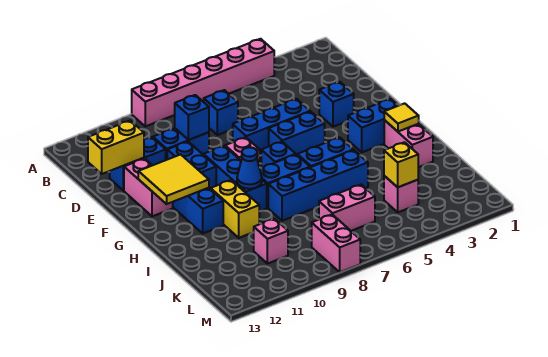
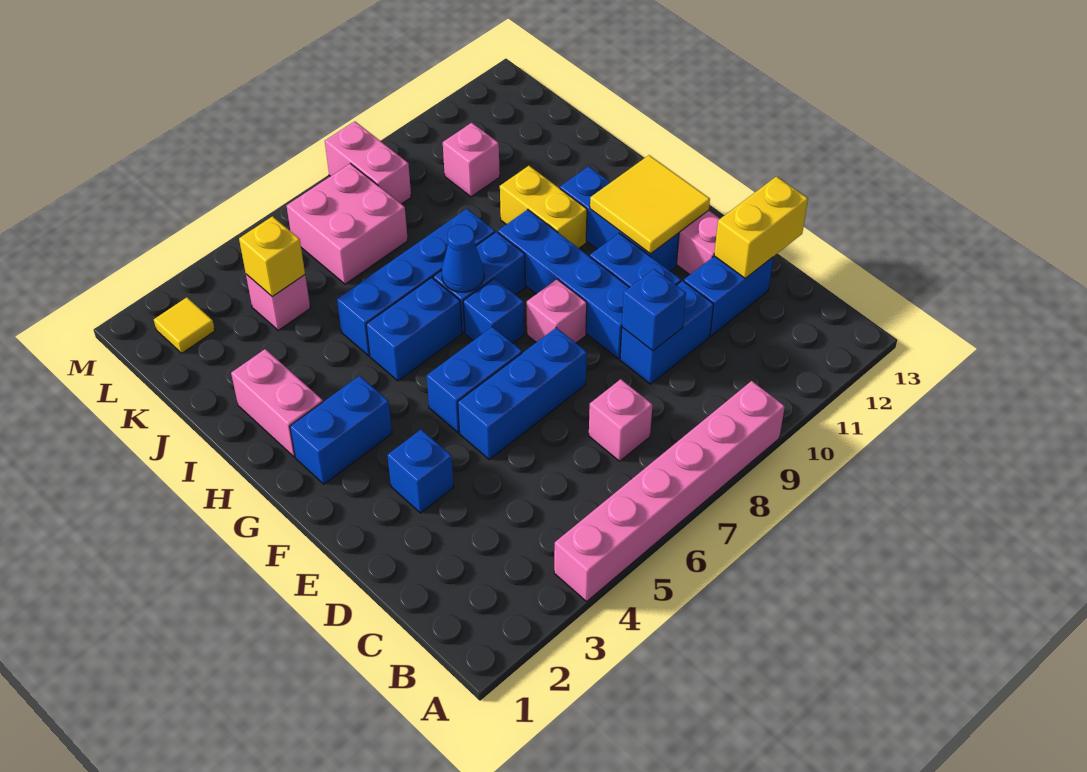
blue 1x1 brick [204,90,238,135] -> pink 1x1 brick [589,379,652,461]
blue 1x3 brick [204,146,267,211] -> blue 1x4 brick [498,210,629,359]
yellow 1x1 tile [384,103,419,132] -> yellow 1x1 tile moved to [154,297,215,353]
blue 1x1 cone [237,147,262,189] -> blue 1x1 cone moved to [442,225,484,292]
pink 1x2 brick [319,185,375,231] -> pink 2x2 brick [287,163,408,284]

